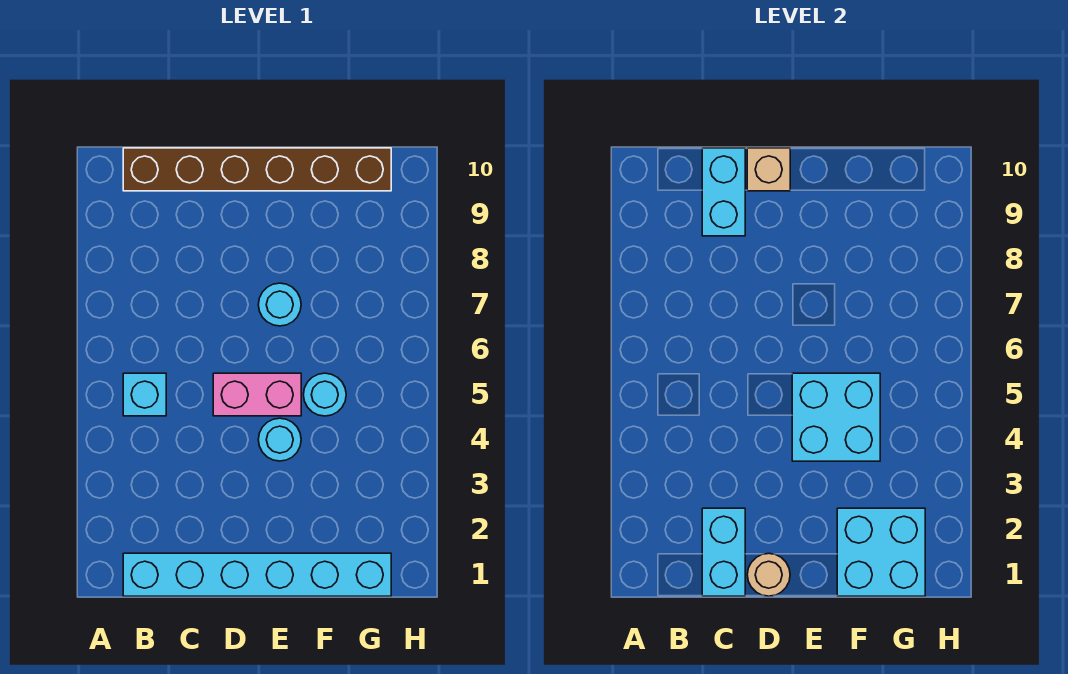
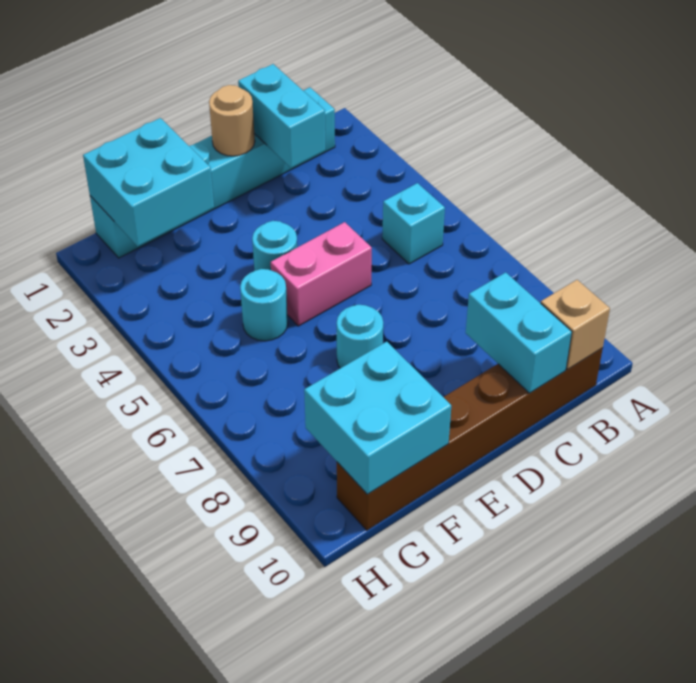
tan 1x1 brick [747,148,790,191] -> tan 1x1 brick moved to [541,280,610,369]
cyan 2x2 brick [792,373,880,461] -> cyan 2x2 brick moved to [304,342,451,494]

